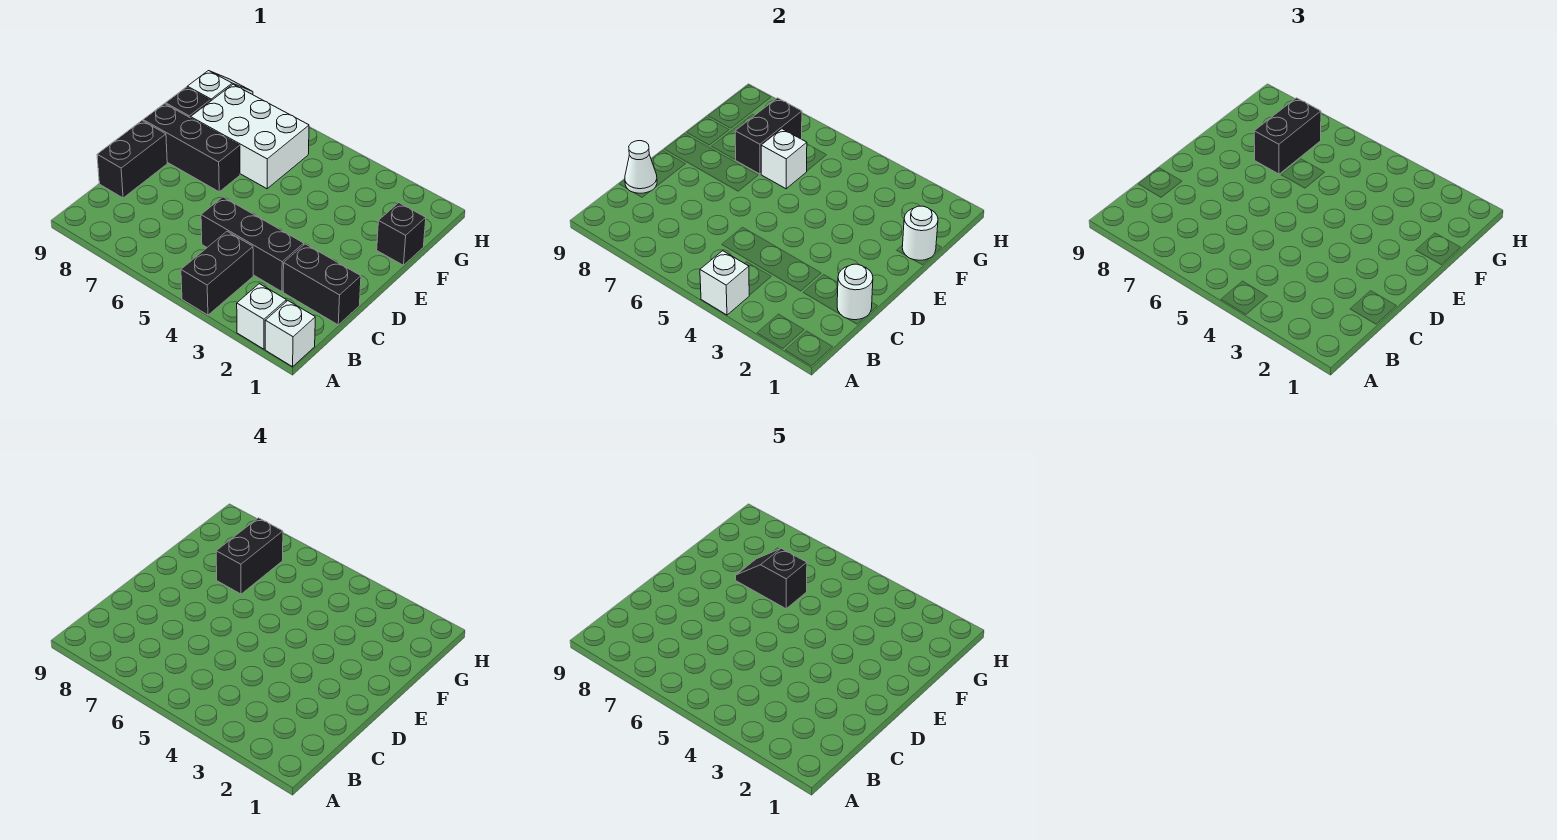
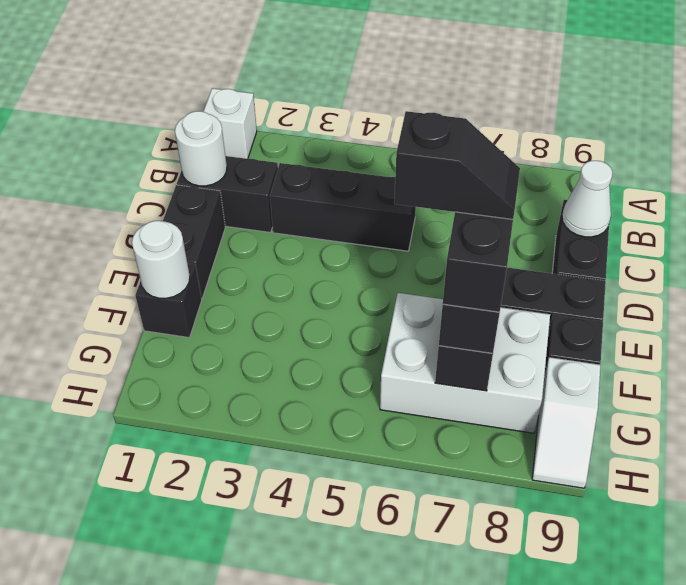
white 1x1 brick [237,284,286,349] -> none
black 1x2 brick [181,232,253,315] -> black 1x2 brick moved to [163,185,225,299]
white 1x1 brick [700,251,749,315] -> none
white 1x1 brick [761,129,807,189] -> none

